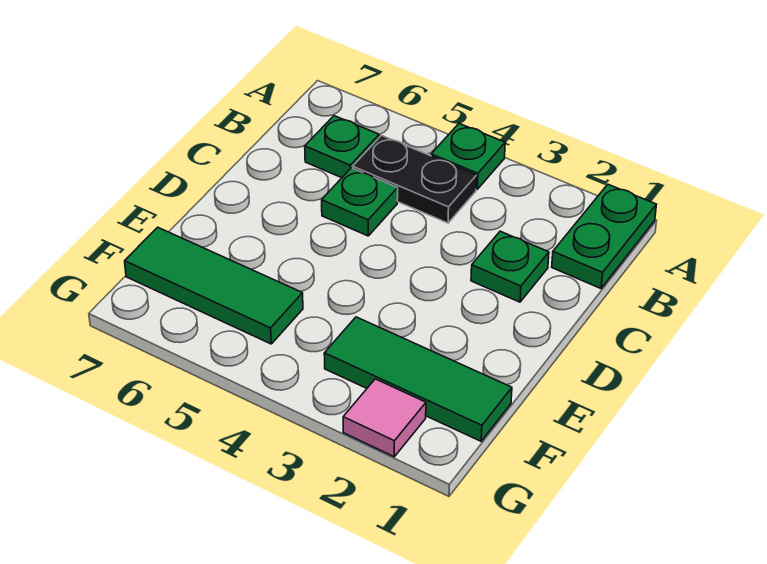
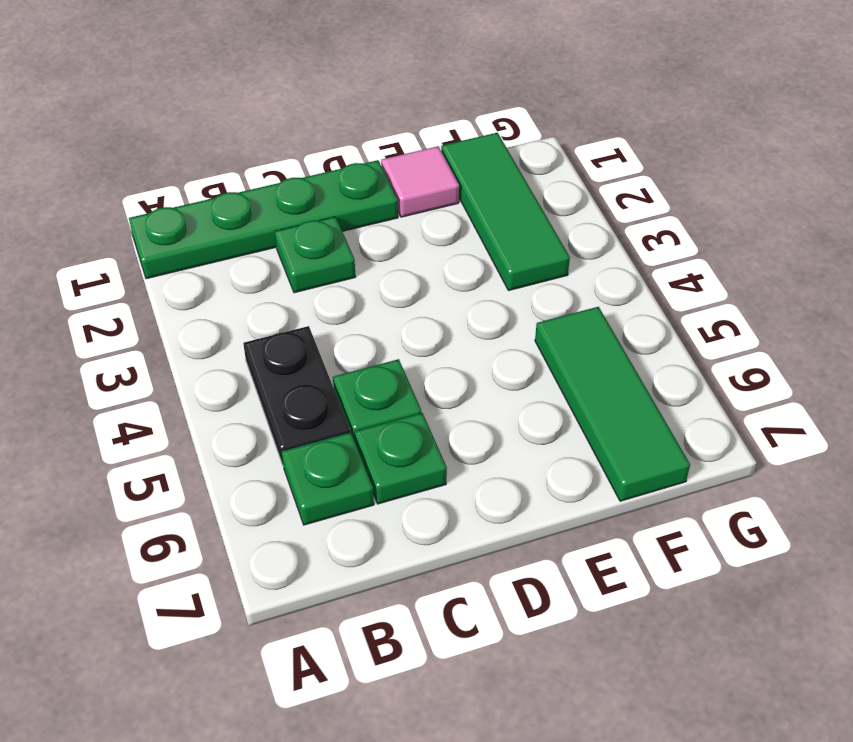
green 1x2 plate [552,184,656,288] -> green 1x4 plate [129,160,398,279]
green 1x1 plate [431,124,505,189] -> green 1x1 plate moved to [355,413,447,504]
pink 1x1 tile [343,379,426,457] -> pink 1x1 tile moved to [381,146,459,217]

